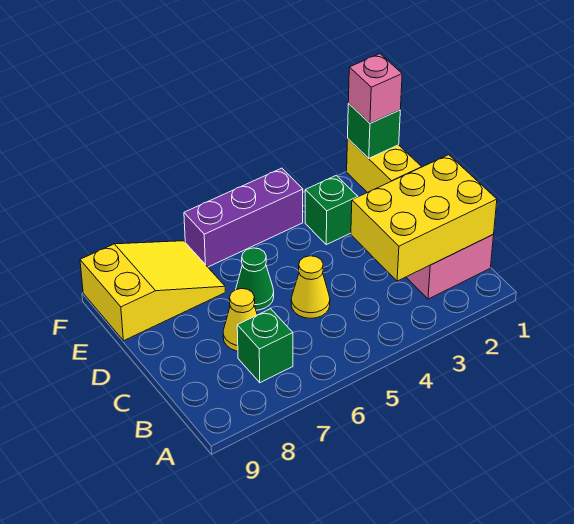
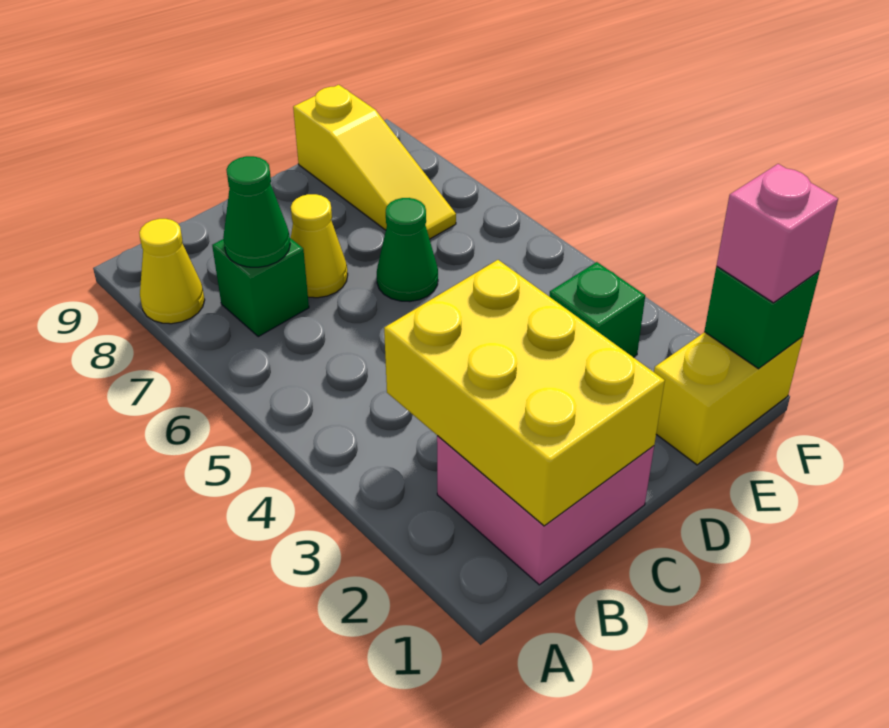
none -> green 1x1 cone [223,156,290,267]
yellow 1x1 cone [291,256,330,318] -> yellow 1x1 cone moved to [139,219,205,324]
yellow 2x3 slope [80,241,225,341] -> yellow 1x3 slope [293,85,456,239]
purple 1x3 brick [184,168,303,267] -> none

